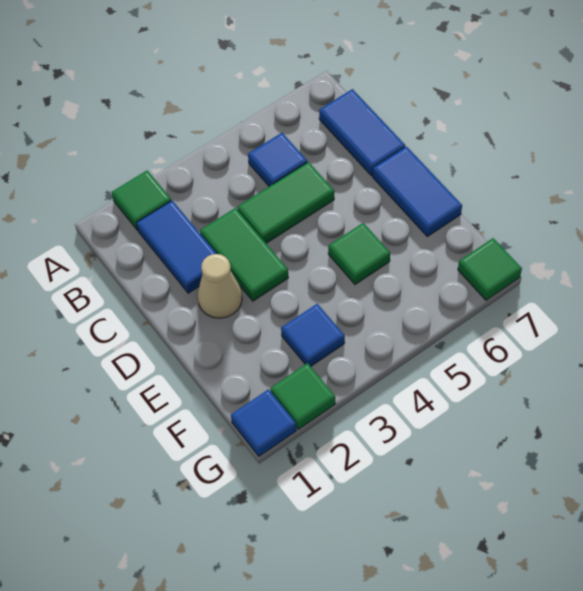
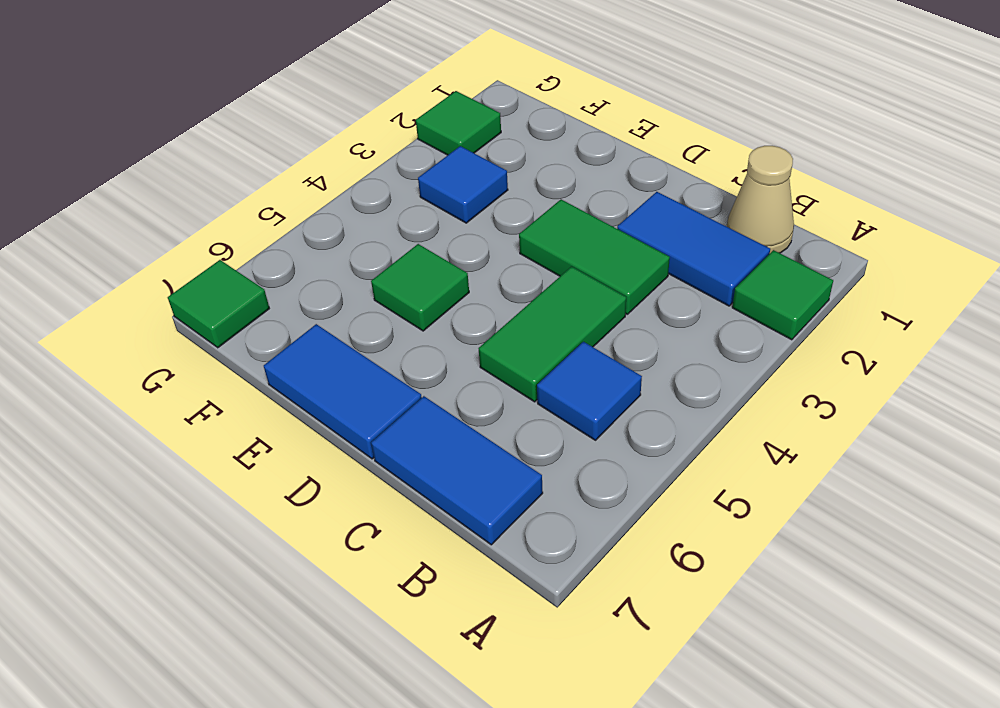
tan 1x1 cone [197,254,242,318] -> tan 1x1 cone moved to [727,146,794,253]
blue 1x1 tile [231,389,296,456] -> none

